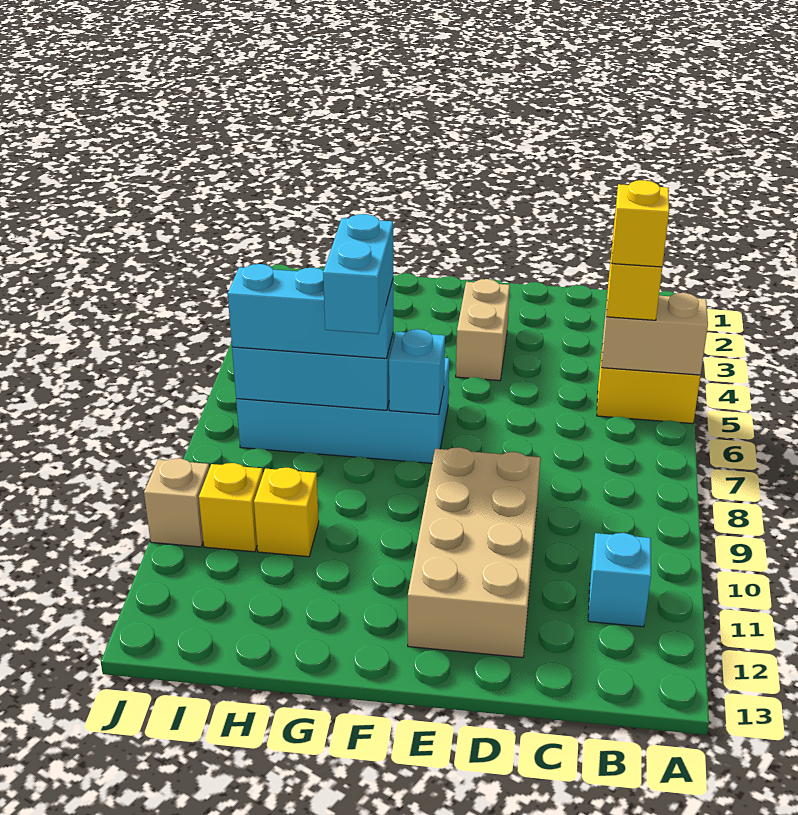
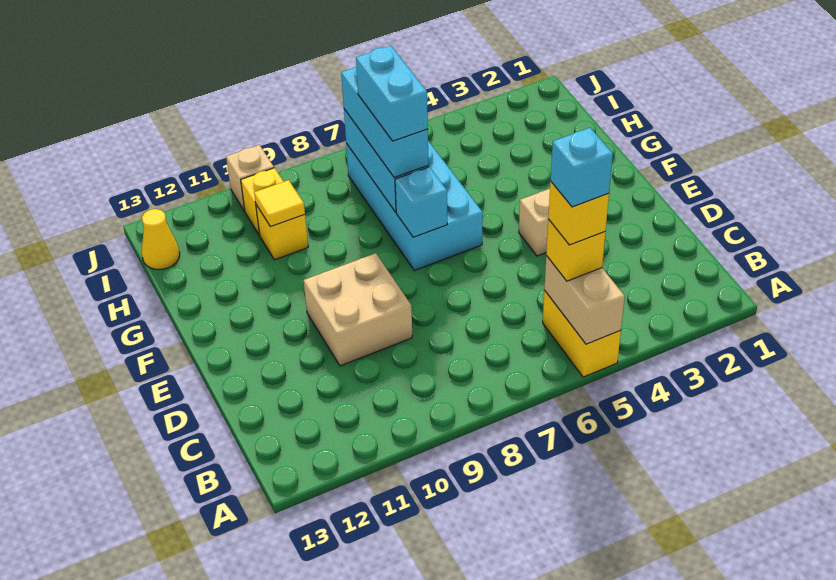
cyan 1x1 brick [588,533,651,627] -> cyan 1x1 brick moved to [551,128,613,207]
tan 2x4 brick [408,447,540,658] -> tan 2x2 brick [304,253,412,366]
cyan 1x2 brick [323,214,393,334] -> cyan 1x2 brick turned to [356,46,428,141]
none -> yellow 1x1 tile [254,180,305,227]
none -> yellow 1x1 cone [142,209,180,269]

